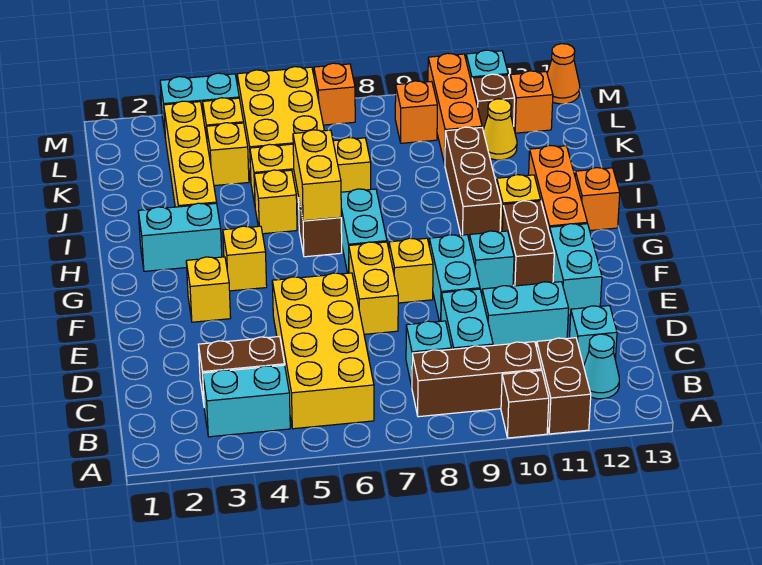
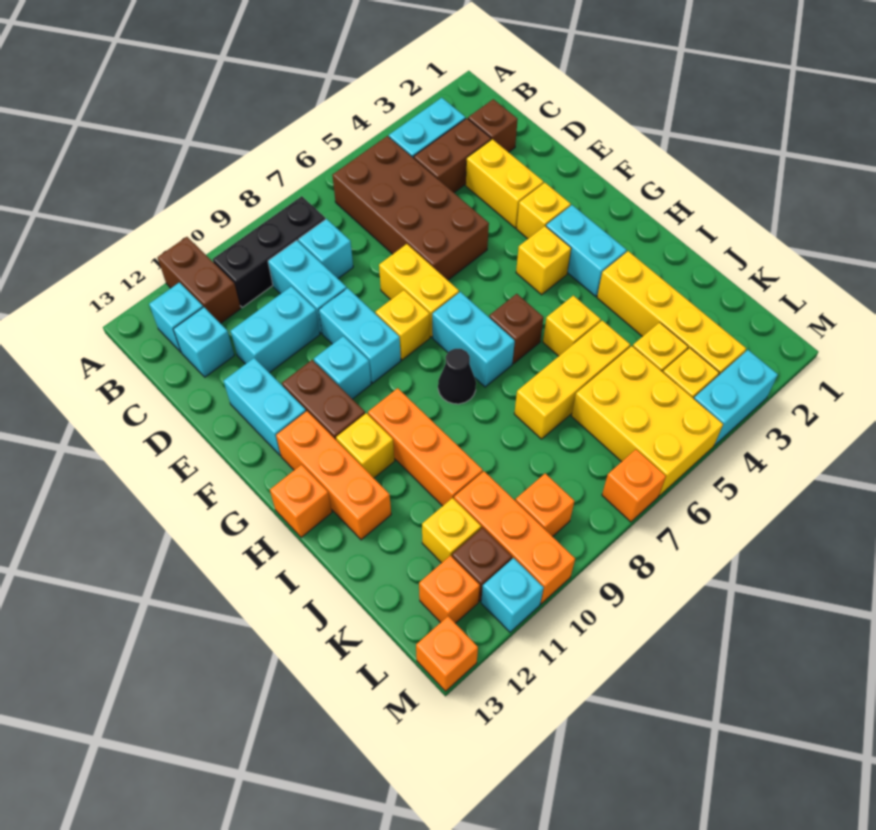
brown 1x1 brick [501,370,549,438] -> brown 1x1 brick moved to [468,99,518,152]
yellow 2x4 brick [272,273,374,429] -> brown 2x4 brick [332,136,489,280]
brown 1x3 brick [412,342,542,417] -> black 1x3 brick [213,196,325,307]
cyan 1x1 cone [584,334,619,399] -> cyan 1x1 brick [149,282,203,352]
cyan 1x2 brick [138,203,222,271] -> cyan 1x2 brick turned to [546,205,627,296]
yellow 1x2 brick [293,130,341,221] -> yellow 1x2 brick moved to [466,139,543,228]
none -> black 1x1 cone [438,349,476,404]
brown 1x3 brick [445,127,501,239] -> orange 1x3 brick [368,388,483,506]
yellow 1x1 cone [483,99,517,160] -> yellow 1x1 brick [422,498,481,563]
orange 1x1 cone [547,44,580,104] -> orange 1x1 brick [416,616,478,691]

